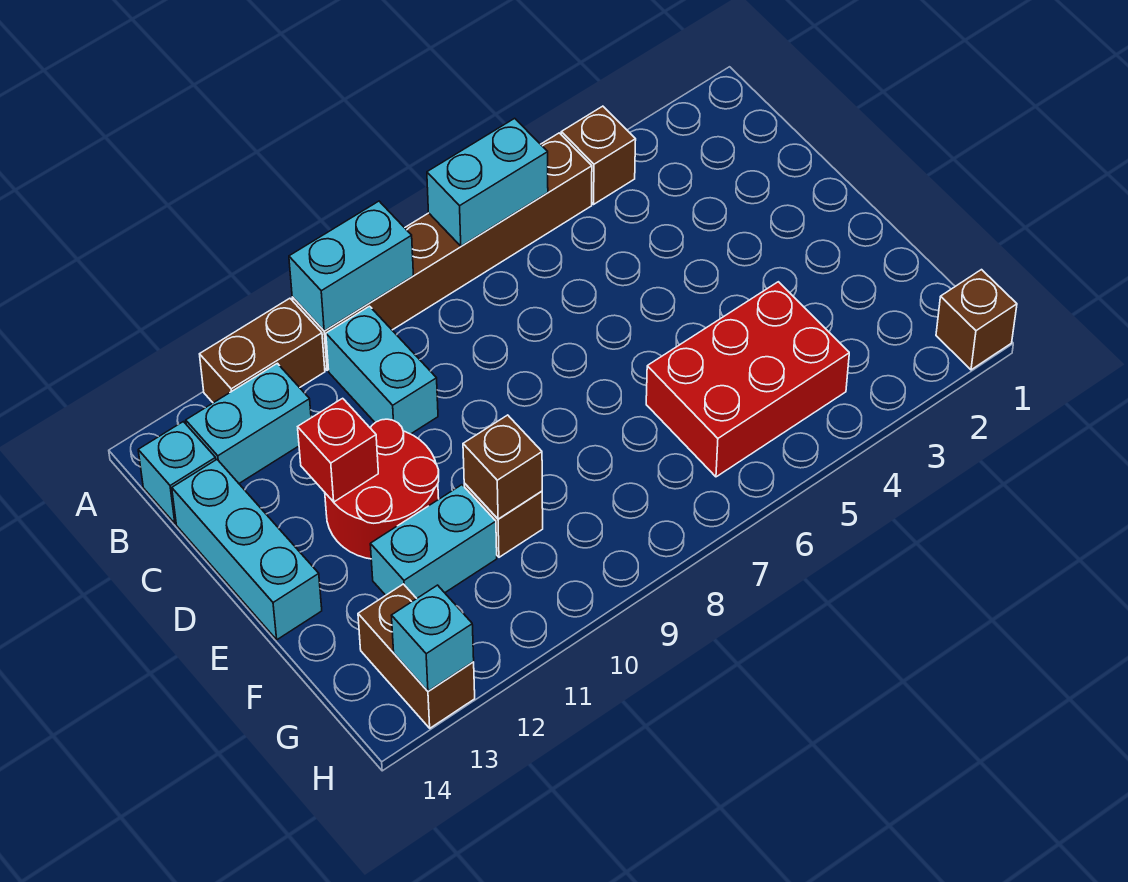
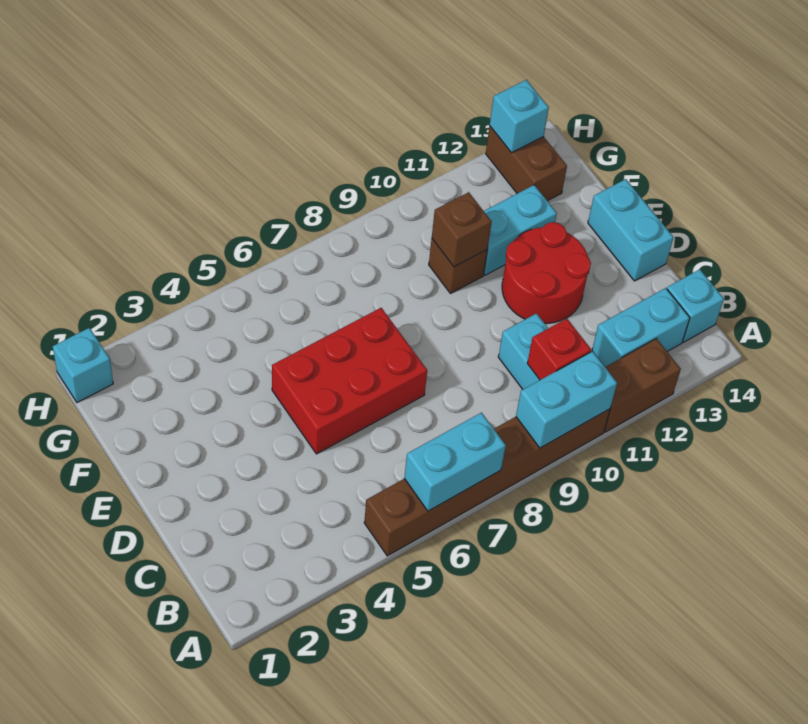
brown 1x1 brick [561,106,636,204] -> none
cyan 1x3 brick [172,460,322,640] -> cyan 1x2 brick [588,179,673,281]
red 1x1 brick [298,398,378,502] -> red 1x1 brick moved to [527,319,591,380]
red 2x3 brick [646,282,849,477] -> red 2x3 brick moved to [272,308,427,454]
brown 1x1 brick [936,270,1017,370] -> cyan 1x1 brick [53,328,113,403]

